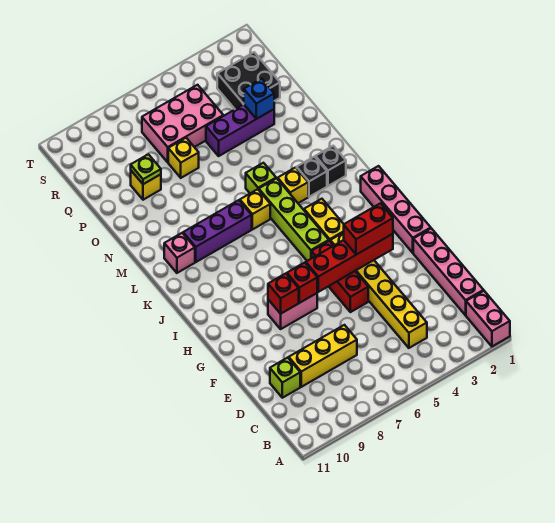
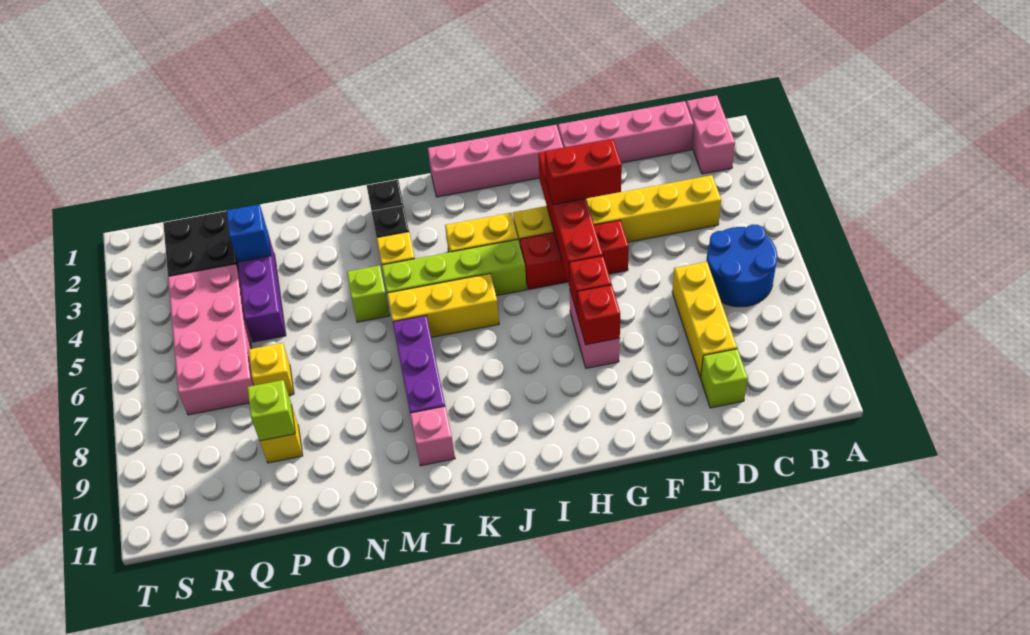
pink 1x2 brick [466,291,510,346] -> pink 1x2 brick turned to [686,95,735,174]
none -> blue 2x2 round brick [706,224,777,307]
red 1x2 brick [344,203,393,255] -> red 1x2 brick turned to [545,139,622,205]
yellow 1x1 brick [240,189,270,229] -> yellow 1x3 brick [387,274,499,338]
lime 1x1 plate [131,154,161,184] -> lime 1x1 brick [247,380,295,441]
pink 2x3 brick [142,85,223,162] -> pink 2x4 brick [168,264,254,415]

